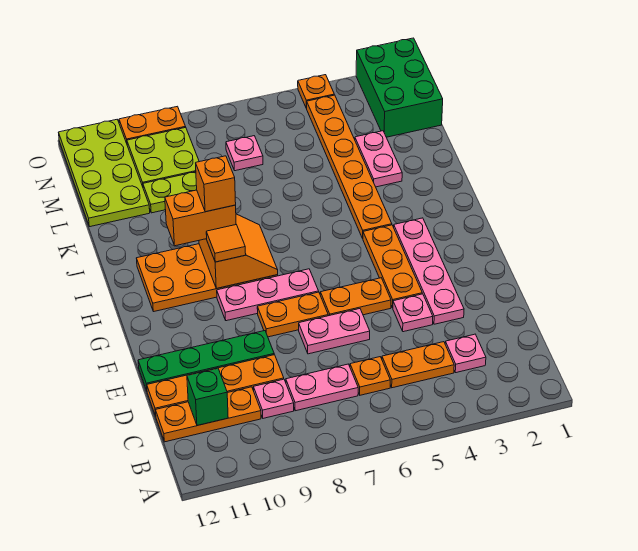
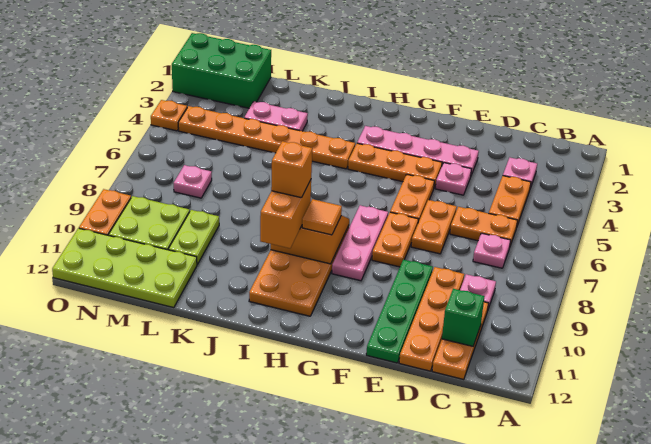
orange 1x1 plate [350,357,390,395] -> orange 1x2 plate [450,207,518,246]
pink 1x2 plate [286,364,358,411] -> pink 1x1 plate [473,233,511,268]
pink 1x2 plate [299,309,370,354] -> orange 1x2 plate [411,200,457,254]

